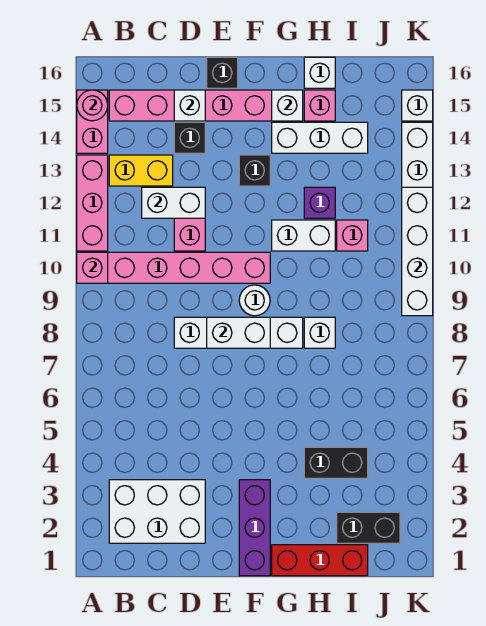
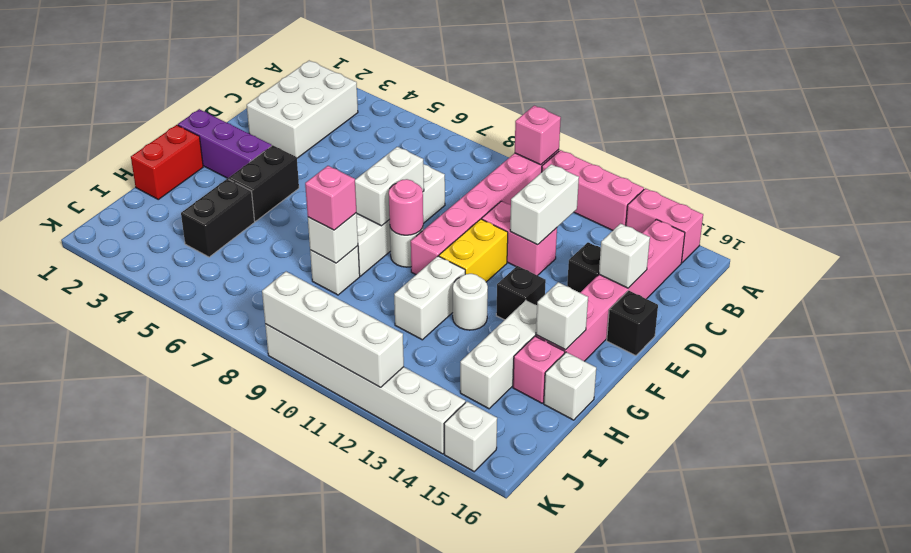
pink 1x1 round brick [77,90,108,121] -> pink 1x1 round brick moved to [389,179,423,235]
yellow 1x2 brick [109,155,173,186] -> yellow 1x2 brick moved to [439,219,508,282]
red 1x3 brick [272,545,368,576] -> red 1x2 brick [131,125,203,199]
none -> white 1x1 round brick [453,274,488,330]
none -> white 1x1 brick [308,213,358,263]
purple 1x1 brick [304,187,335,218] -> none
black 1x2 brick [337,512,400,543] -> black 1x2 brick moved to [228,145,299,221]
pink 1x1 brick [337,220,368,251] -> pink 1x1 brick moved to [305,166,356,230]

